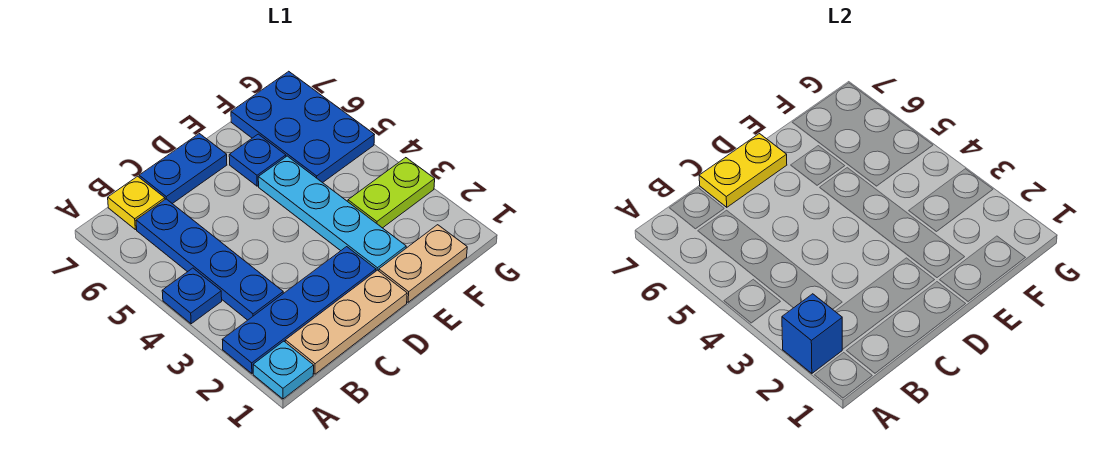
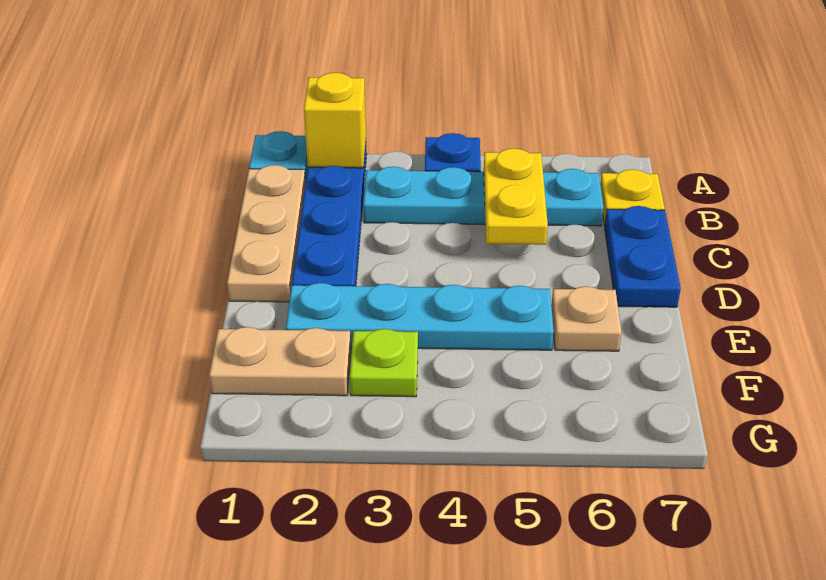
blue 1x1 brick [782,294,842,373] -> yellow 1x1 brick [304,73,366,168]
blue 1x4 plate [136,199,283,320] -> cyan 1x4 plate [363,167,604,226]
yellow 1x2 plate [699,134,787,207] -> yellow 1x2 plate moved to [484,148,548,245]
tan 1x2 plate [379,225,467,302] -> tan 1x2 plate turned to [209,327,351,396]
blue 1x1 plate [229,134,286,186] -> tan 1x1 plate [551,286,622,351]
lime 1x2 plate [348,158,435,228] -> lime 1x1 plate [350,329,418,397]
blue 2x3 plate [231,71,374,183] -> none

